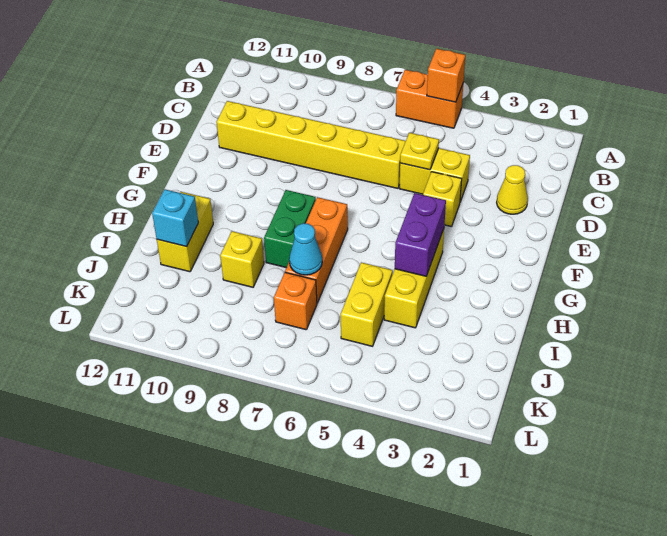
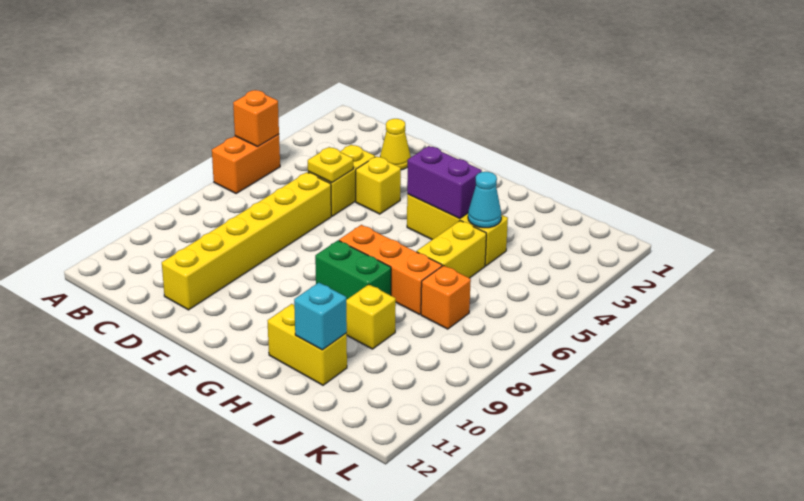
yellow 1x2 brick [341,262,393,346] -> yellow 1x2 brick turned to [417,221,486,278]
cyan 1x1 cone [289,223,322,275] -> cyan 1x1 cone moved to [468,172,501,228]

